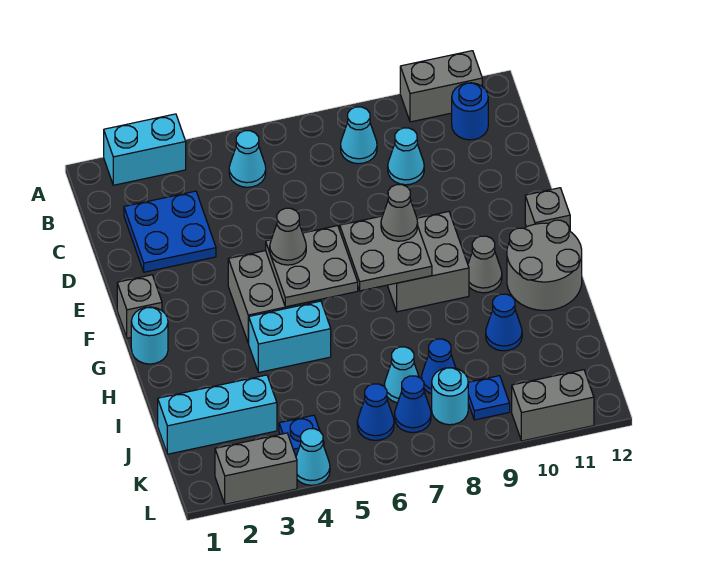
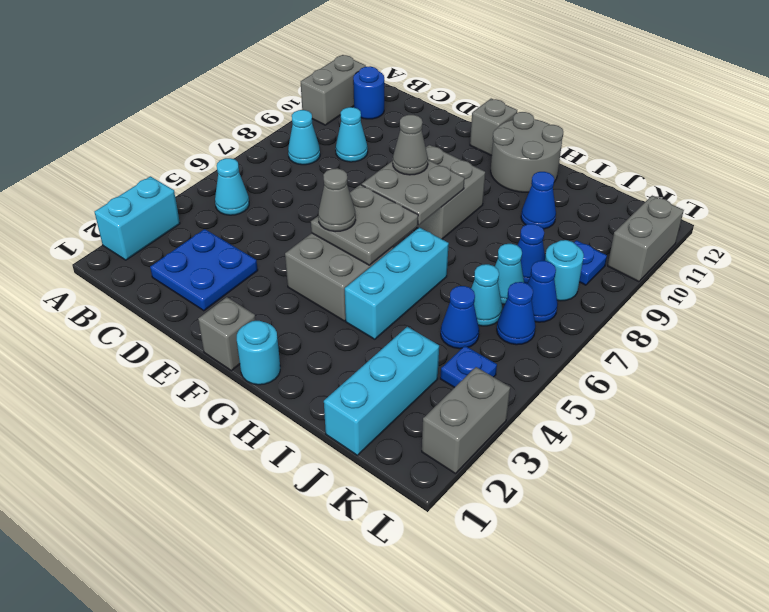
grey 1x1 cone [468,236,502,293] -> none
cyan 1x2 brick [248,301,331,372] -> cyan 1x3 brick [345,227,449,339]
none -> blue 1x1 cone [441,286,479,349]
cyan 1x1 cone [296,429,330,485] -> cyan 1x1 cone moved to [471,264,502,326]

